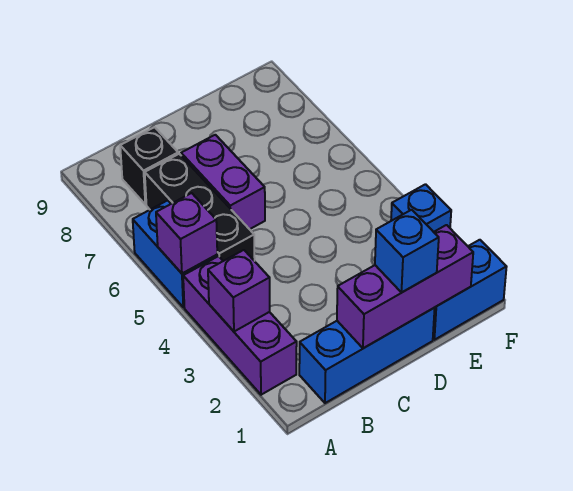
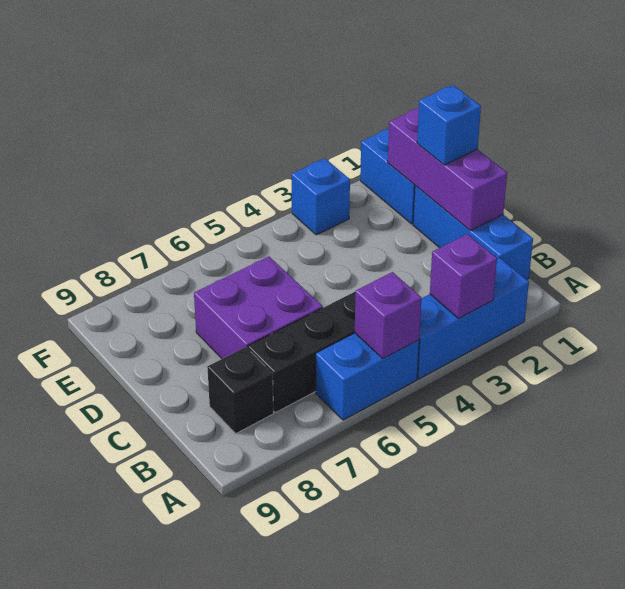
purple 1x3 brick [183,256,297,395] -> blue 1x3 brick [417,258,529,379]
purple 1x2 brick [181,135,265,229] -> purple 2x2 brick [194,256,323,359]

